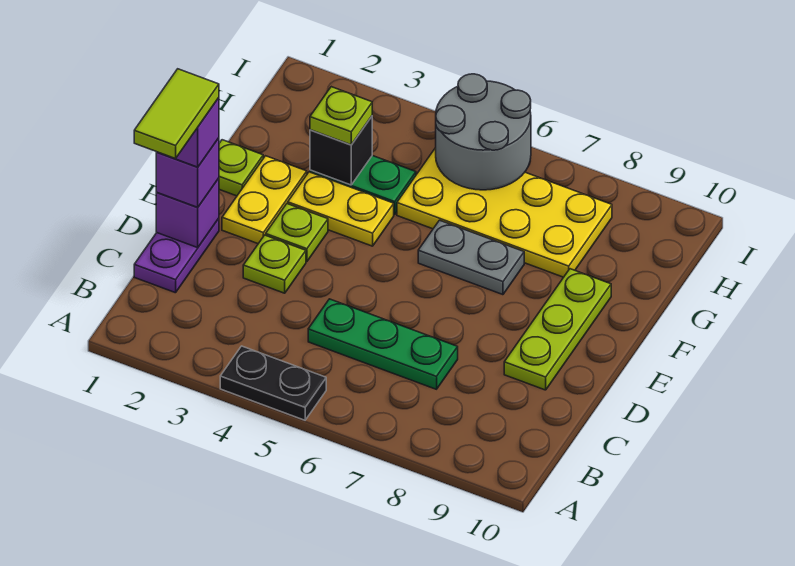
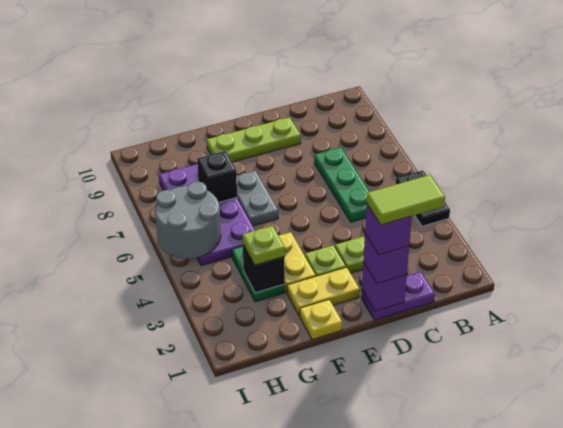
lime 1x1 plate [219,140,263,196] -> yellow 1x1 plate [300,300,342,340]
yellow 2x4 plate [397,148,612,277] -> purple 2x4 plate [159,164,255,266]
none -> black 1x1 brick [197,151,237,202]

